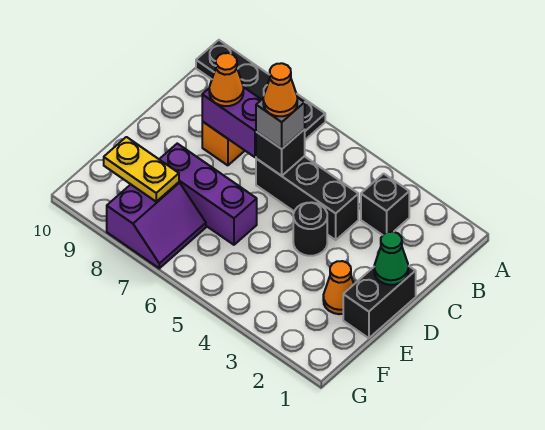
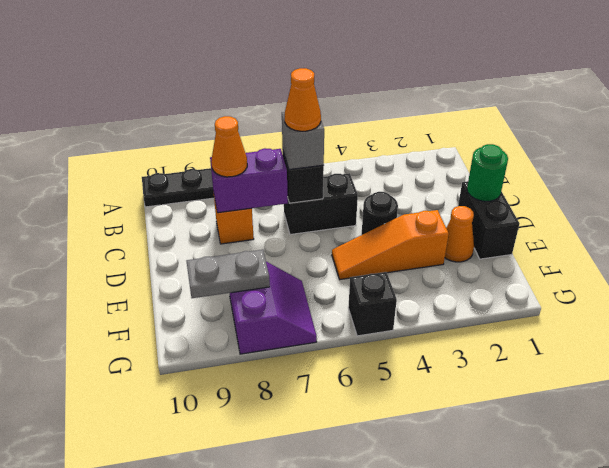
black 1x1 brick [361,174,409,235] -> black 1x1 brick moved to [348,272,397,336]
black 1x3 brick [256,156,358,240] -> black 1x2 brick [284,173,358,235]
green 1x1 cone [374,232,408,285] -> green 1x1 round brick [467,144,508,201]
none -> orange 1x3 slope [332,210,449,279]
purple 1x3 brick [159,144,257,245] -> none
yellow 1x2 plate [104,137,179,202] -> grey 1x2 plate [187,250,270,298]

